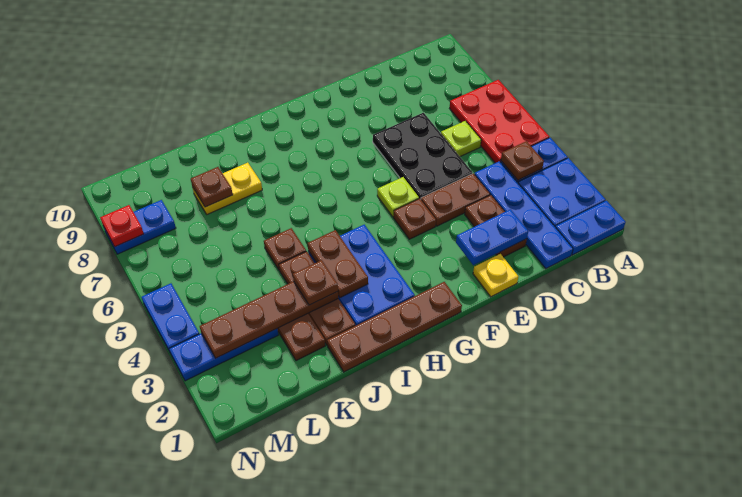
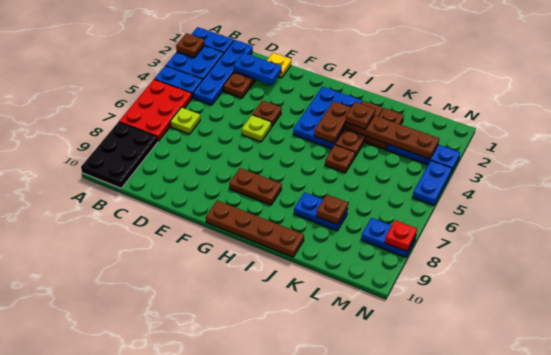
brown 1x1 plate [501,141,544,180] -> brown 1x1 plate moved to [176,33,205,58]
brown 1x2 plate [421,174,490,226] -> brown 1x2 plate moved to [229,168,282,205]
black 2x3 plate [373,113,472,199] -> black 2x3 plate moved to [81,122,158,188]
brown 1x4 plate [327,282,462,372] -> brown 1x4 plate moved to [206,201,304,257]
yellow 1x2 plate [192,163,262,214] -> blue 1x2 plate [294,192,348,231]

